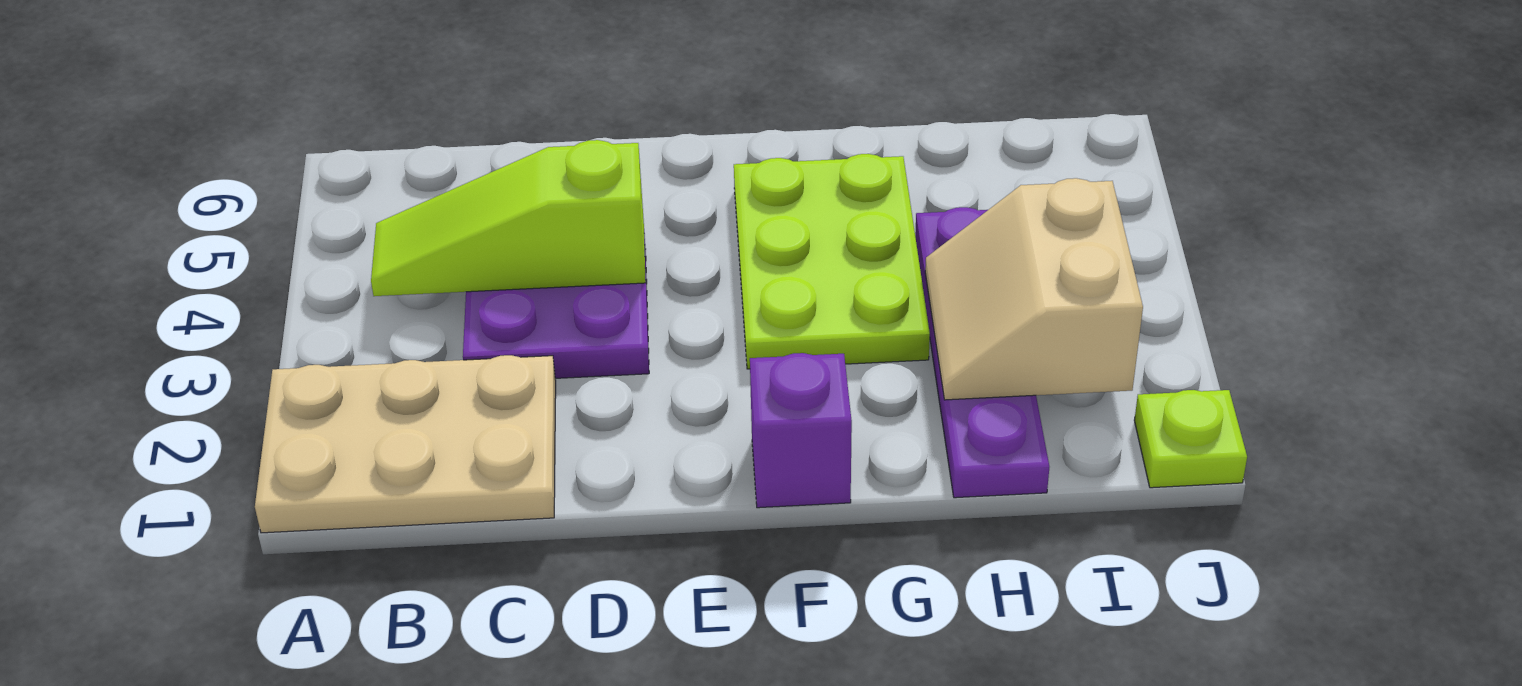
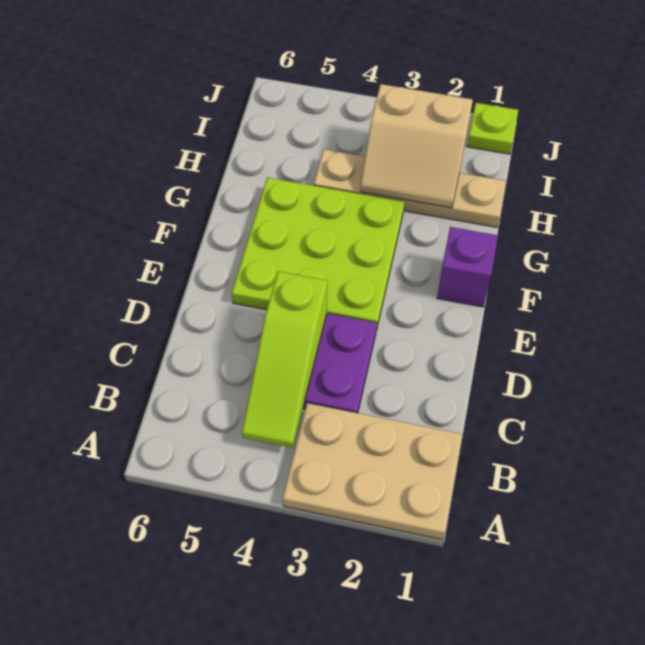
tan 2x3 plate [255,355,556,533] -> tan 2x3 plate turned to [283,403,462,540]
lime 2x3 plate [734,154,930,369] -> lime 3x3 plate [232,178,404,330]
purple 1x4 plate [915,207,1049,498] -> tan 1x4 plate [314,149,506,227]

